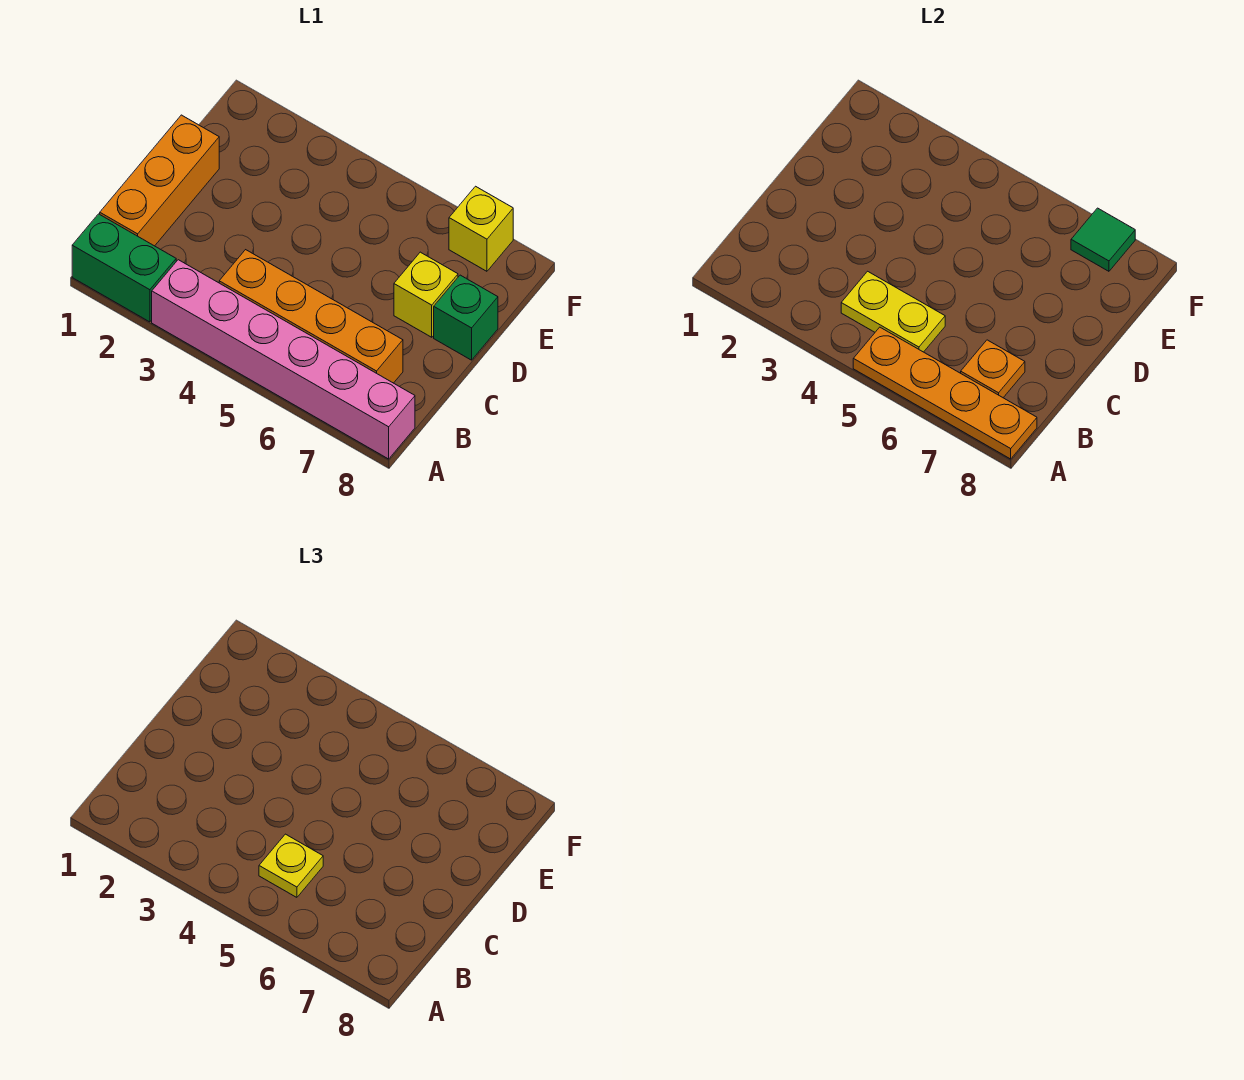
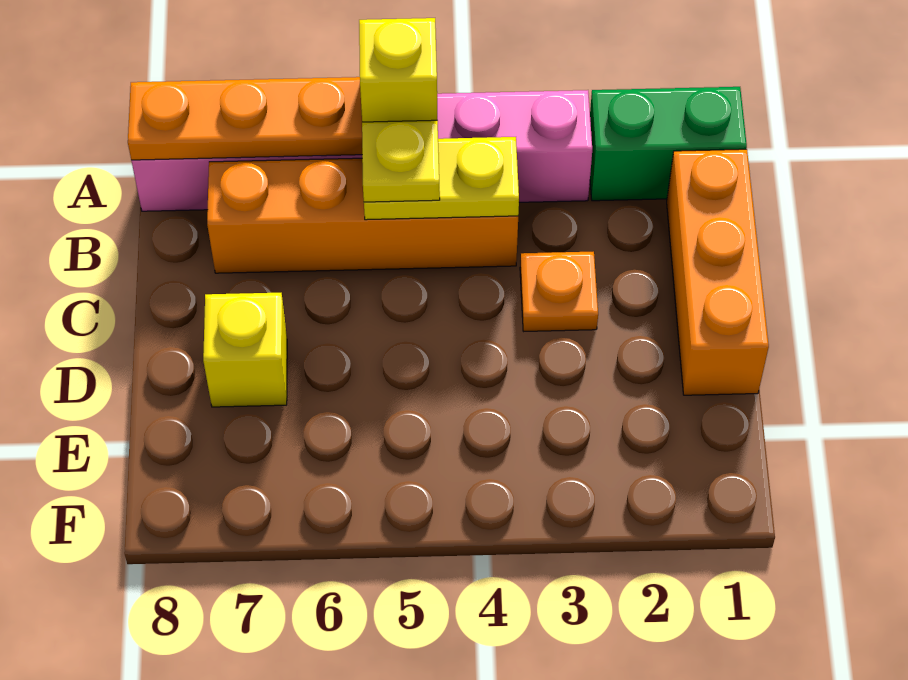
orange 1x1 plate [961,340,1025,398] -> orange 1x1 plate moved to [520,251,598,331]
green 1x1 brick [434,275,498,360] -> none
yellow 1x1 brick [449,186,513,271] -> yellow 1x1 brick moved to [359,18,437,122]
green 1x1 tile [1071,208,1135,271] -> none

